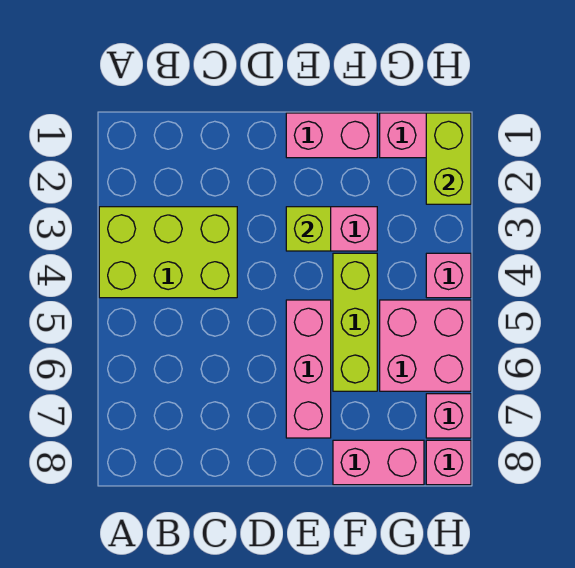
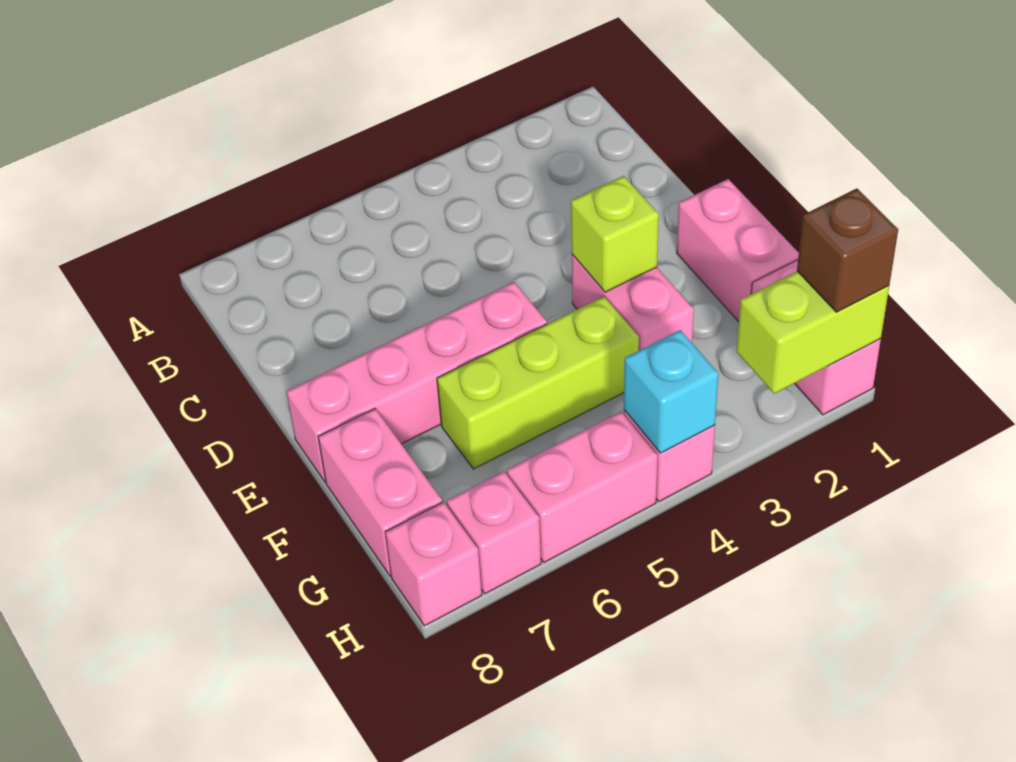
lime 2x3 brick [99,207,237,298] -> none
pink 1x3 brick [286,300,331,438] -> pink 1x4 brick [286,282,547,482]
pink 2x2 brick [380,300,471,391] -> pink 1x2 brick [507,412,658,562]
none -> brown 1x1 brick [797,189,898,312]
none -> cyan 1x1 brick [624,330,718,453]

